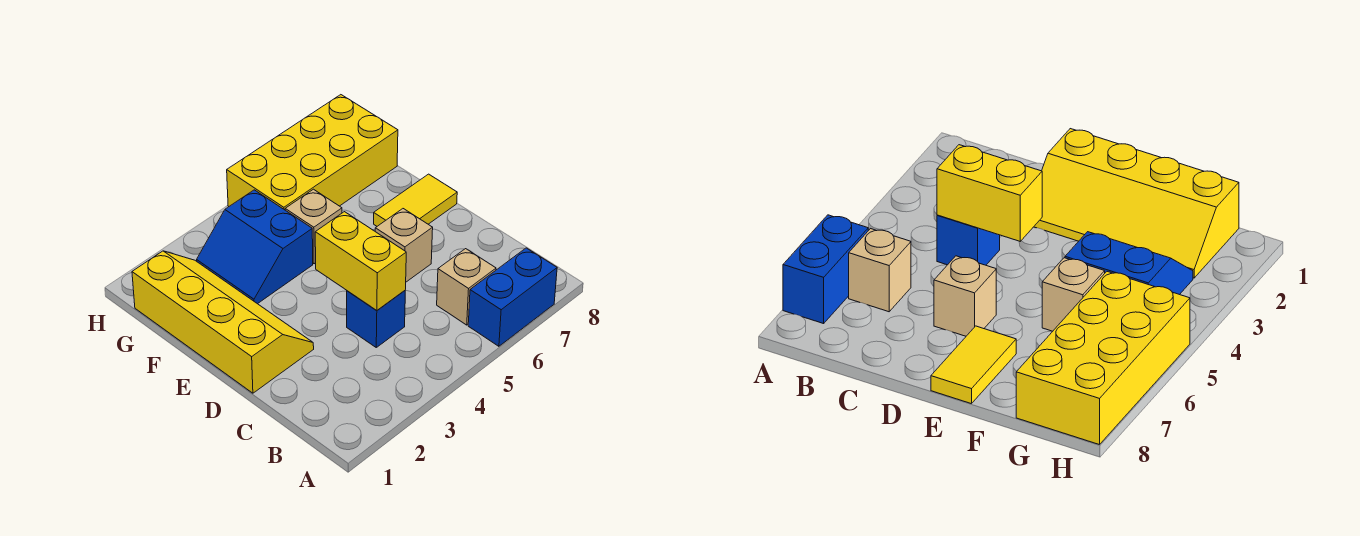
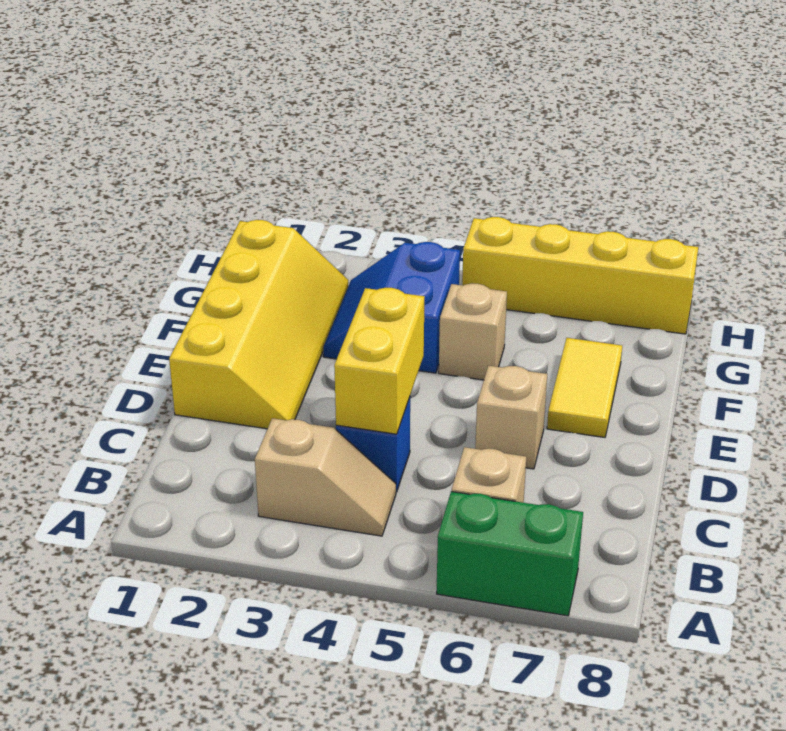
blue 1x2 brick [468,248,557,346] -> green 1x2 brick [437,491,583,616]
none -> tan 1x2 slope [255,418,396,536]
yellow 1x2 tile [374,174,457,226] -> yellow 1x2 tile turned to [547,338,622,437]
yellow 2x4 brick [227,95,398,210] -> yellow 1x4 brick [462,217,698,334]

